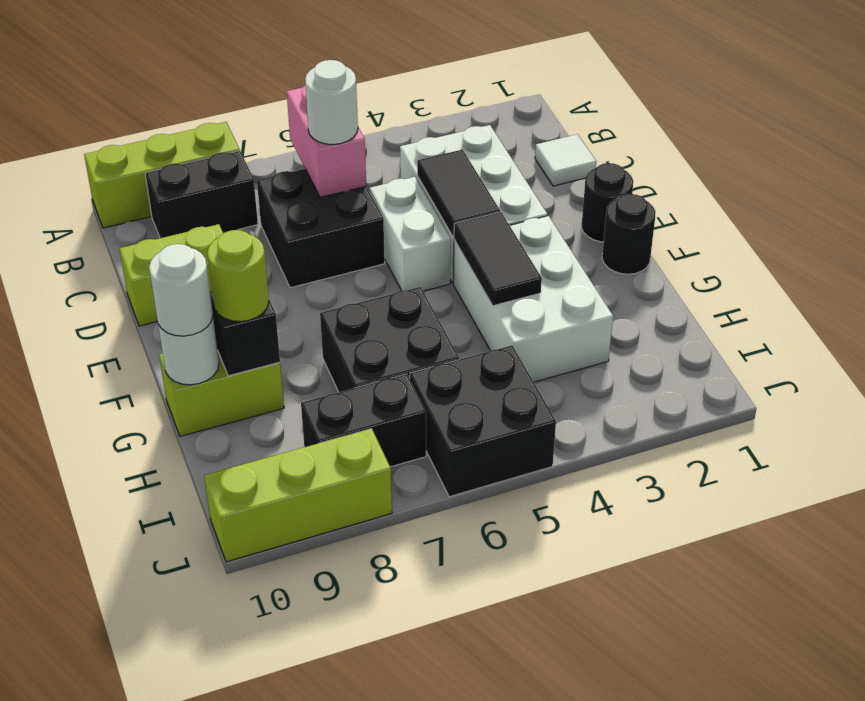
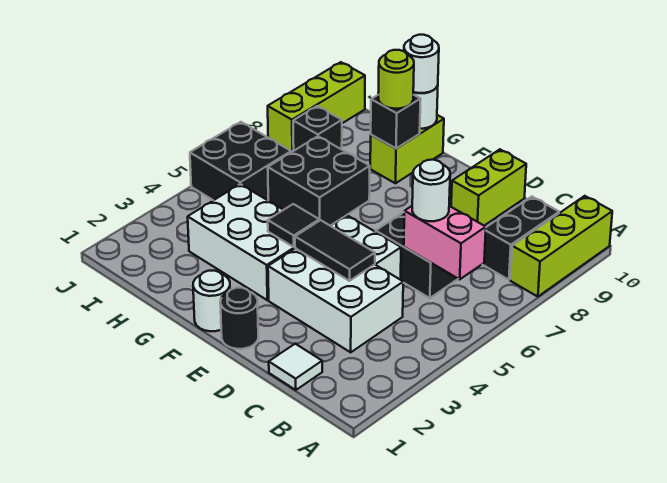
black 1x1 round brick [602,194,656,274] -> white 1x1 round brick [193,270,230,331]
black 1x2 tile [454,212,542,306] -> black 1x1 tile [268,204,320,247]
black 1x2 brick [301,374,426,467] -> black 1x1 brick [293,106,342,151]

